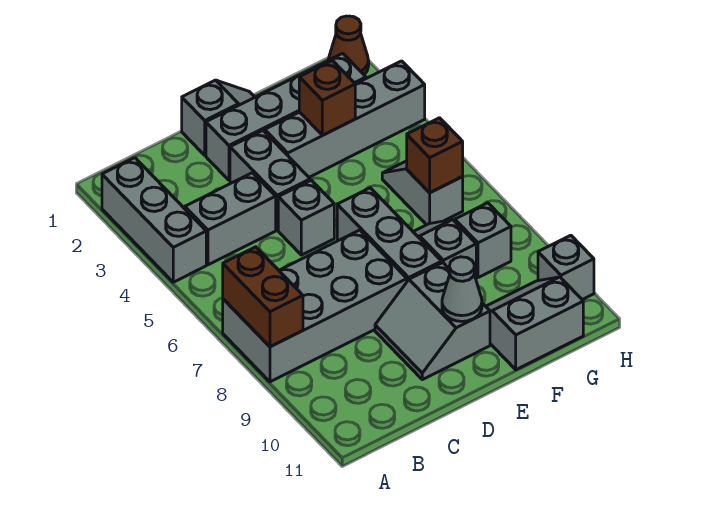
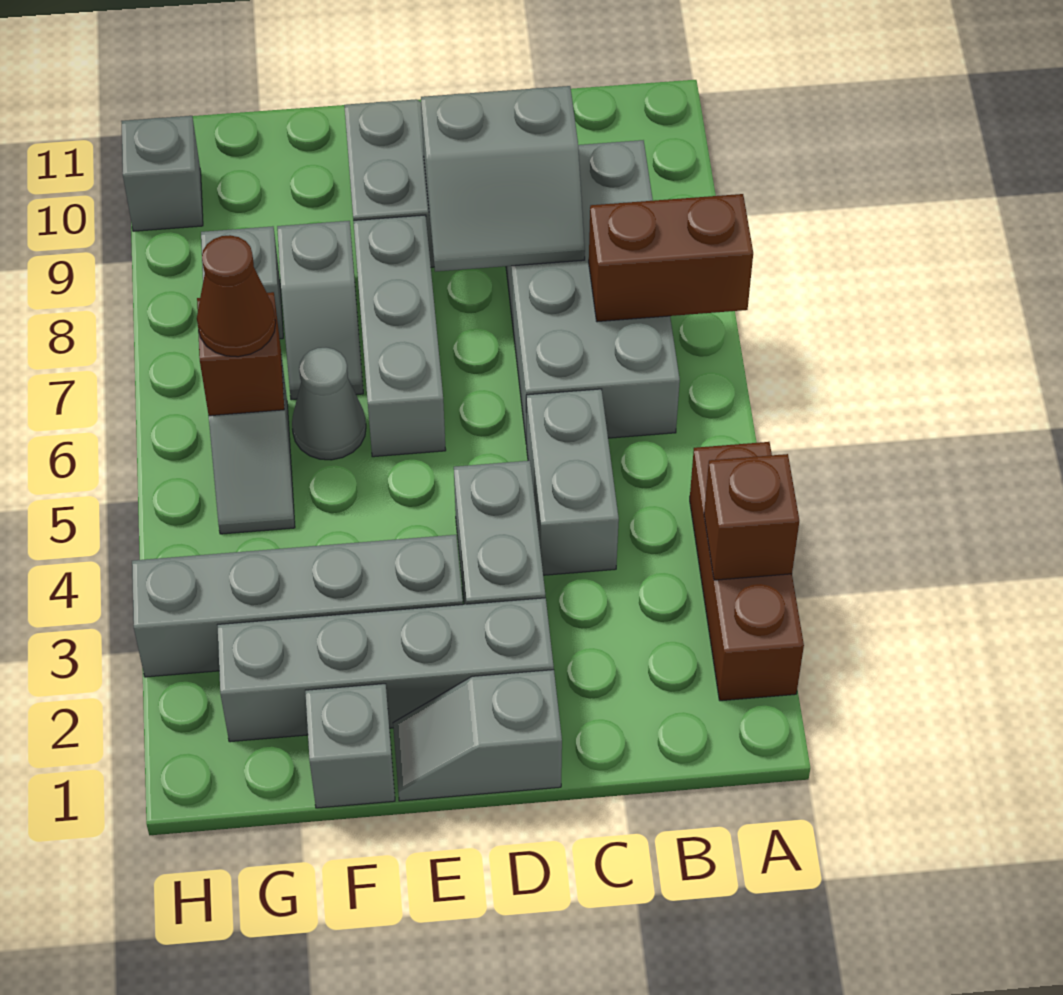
grey 1x3 brick [102,158,206,282] -> brown 1x3 brick [690,442,804,701]
grey 2x4 brick [223,230,407,382] -> grey 2x4 brick turned to [506,140,680,444]
brown 1x2 brick [223,247,303,347] -> brown 1x2 brick turned to [589,194,753,322]
grey 1x2 brick [185,173,276,265] -> grey 1x2 brick turned to [526,389,619,575]
grey 1x1 brick [278,180,334,255] -> grey 1x1 brick moved to [305,684,395,808]
grey 1x1 cone [442,257,482,321] -> grey 1x1 cone moved to [292,348,366,460]
brown 1x1 brick [299,60,355,135] -> brown 1x1 brick moved to [704,454,799,580]
grey 2x2 slope [486,277,583,370] -> grey 2x2 slope moved to [421,86,585,272]
brown 1x1 cone [328,16,369,75] -> brown 1x1 cone moved to [197,235,276,357]

